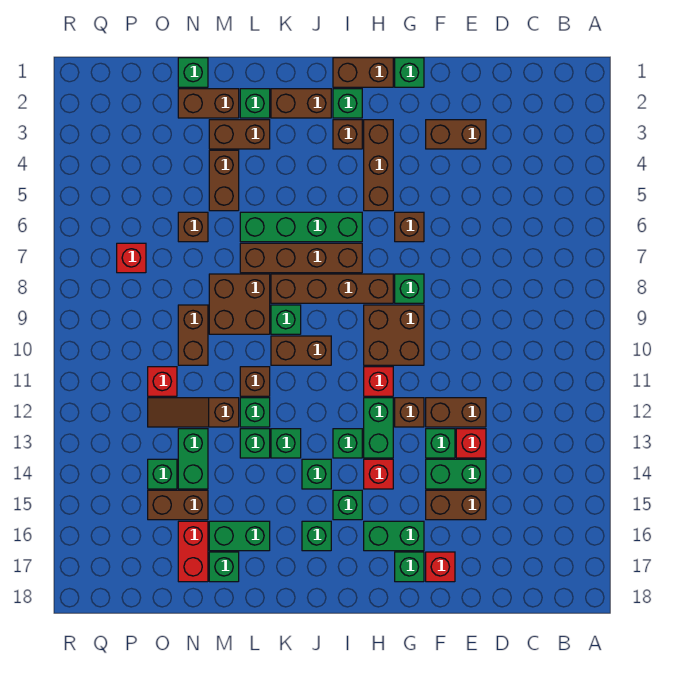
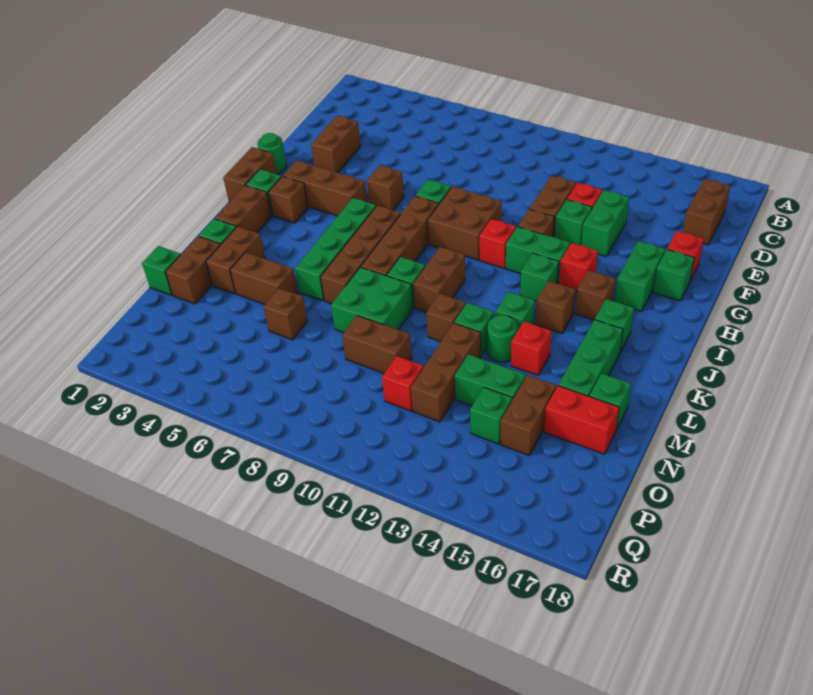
brown 1x2 brick [426,490,486,520] -> brown 1x2 brick moved to [683,179,730,245]
green 1x1 brick [395,58,424,87] -> green 1x1 round brick [257,133,286,174]
green 1x1 brick [333,490,362,520] -> brown 1x1 brick [575,270,616,320]
green 1x1 brick [302,459,331,489] -> brown 1x1 brick [536,281,575,333]
brown 2x2 brick [209,274,270,334] -> green 2x2 brick [331,267,413,333]
green 1x1 brick [240,429,270,458] -> green 1x1 round brick [488,315,517,362]
green 1x2 brick [209,521,270,551] -> green 1x3 brick [558,320,623,396]
brown 1x3 slope [148,398,239,427] -> brown 1x3 brick [411,323,481,422]
red 1x1 brick [117,243,146,273] -> red 1x1 brick moved to [511,322,551,375]

